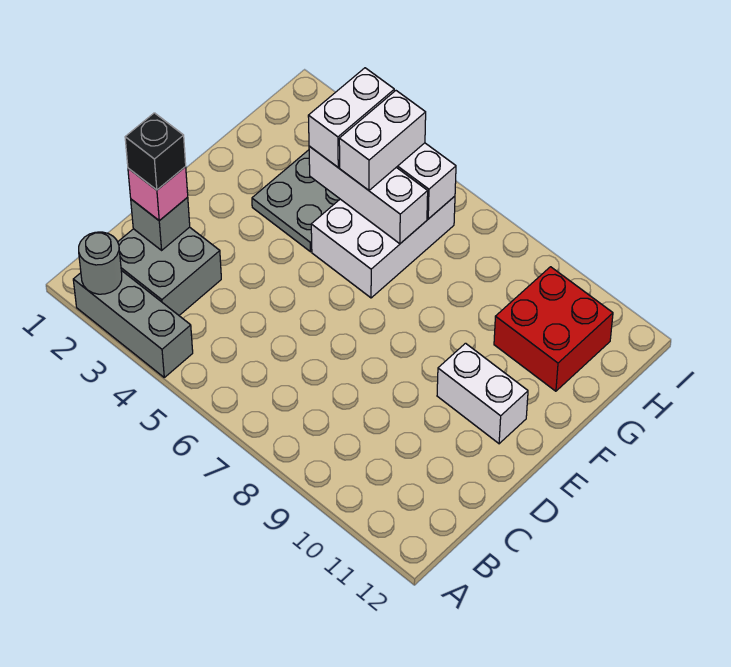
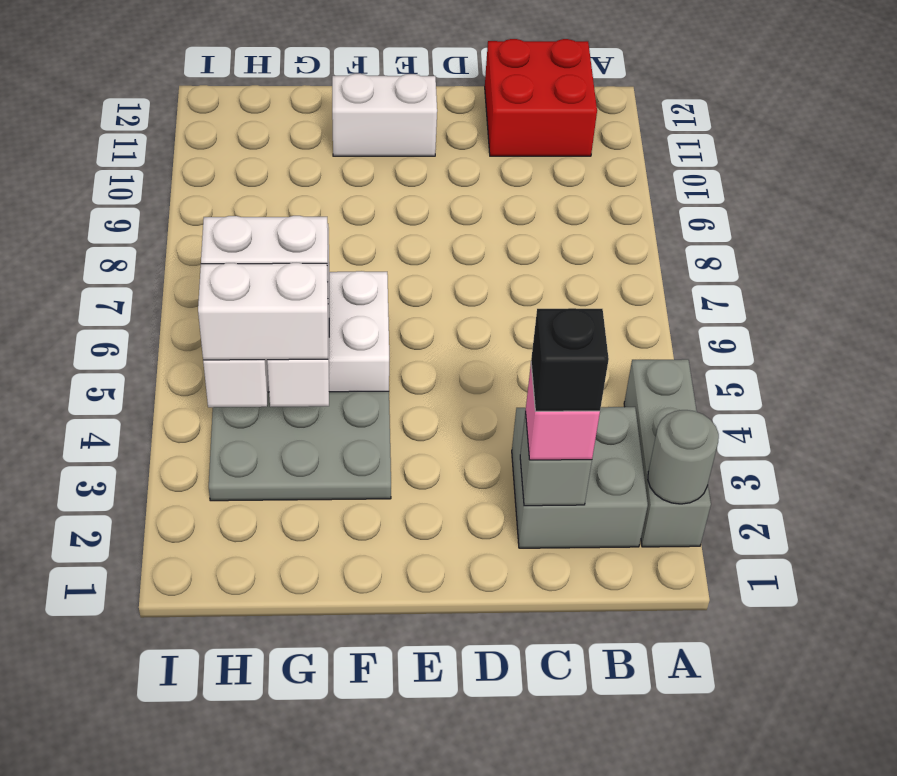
white 1x2 brick [437,343,528,444] -> white 1x2 brick turned to [332,74,437,156]
red 2x2 brick [494,267,613,391] -> red 2x2 brick moved to [485,39,597,156]

